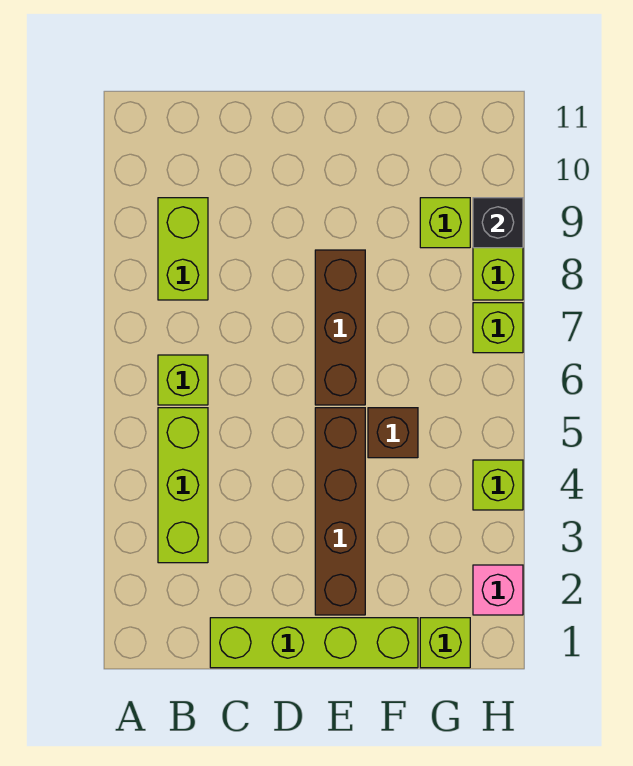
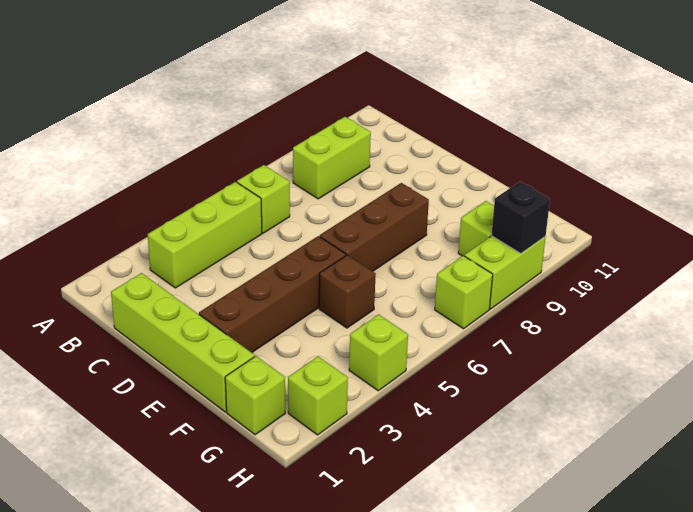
pink 1x1 brick [473,565,523,615] -> lime 1x1 brick [288,357,348,435]

